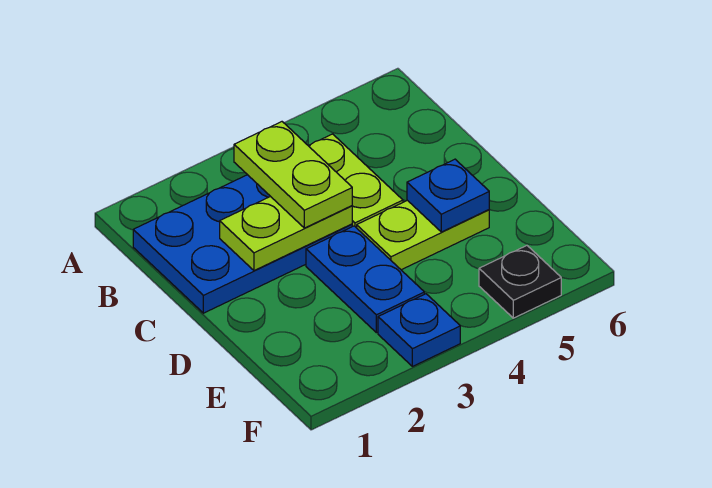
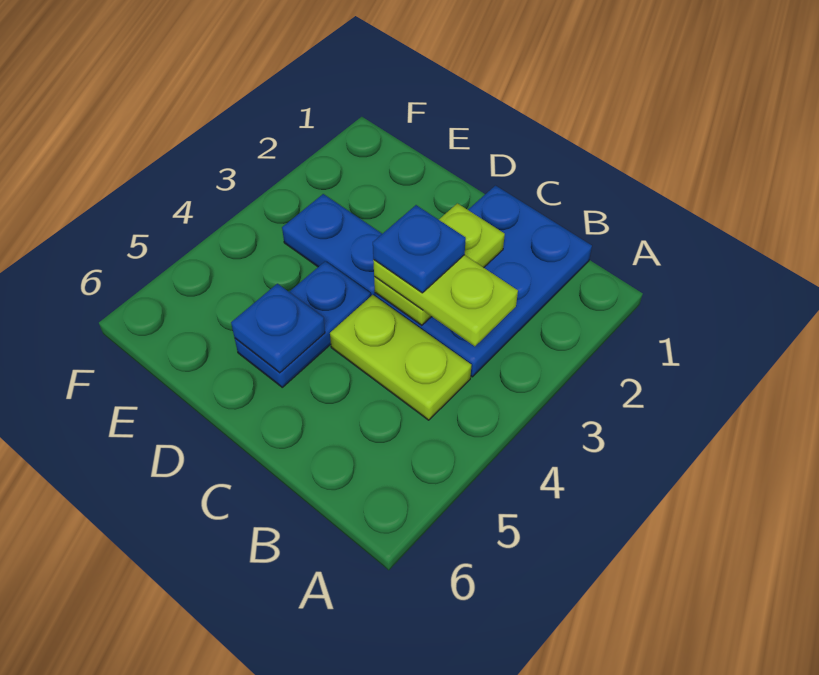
lime 1x2 plate [357,200,489,270] -> blue 1x2 plate [235,261,371,387]
blue 1x1 plate [378,294,460,366] -> blue 1x1 plate moved to [373,205,466,293]
black 1x1 plate [479,246,561,318] -> none

